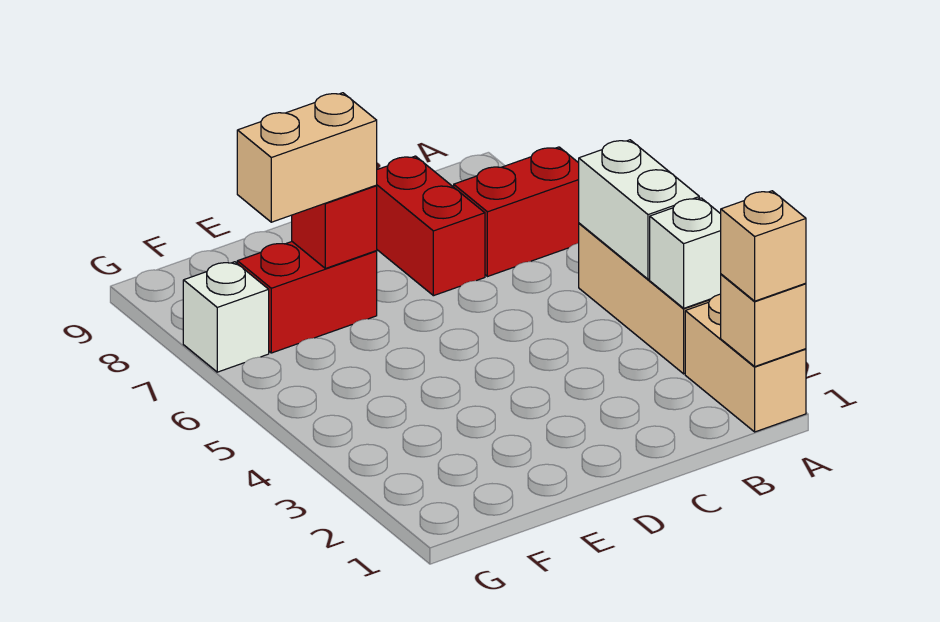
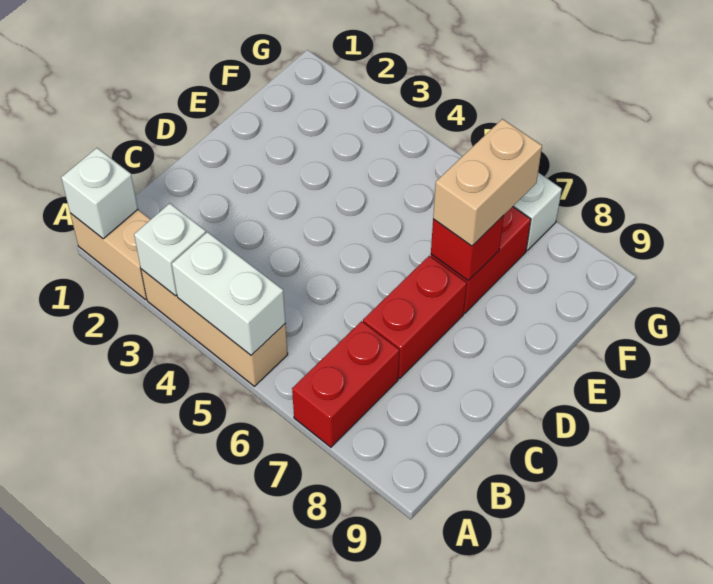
tan 1x1 brick [721,274,806,366] -> white 1x1 brick [61,148,138,239]
tan 1x1 brick [721,191,806,301] -> none
red 1x2 brick [376,156,485,296] -> red 1x2 brick turned to [363,256,467,379]

